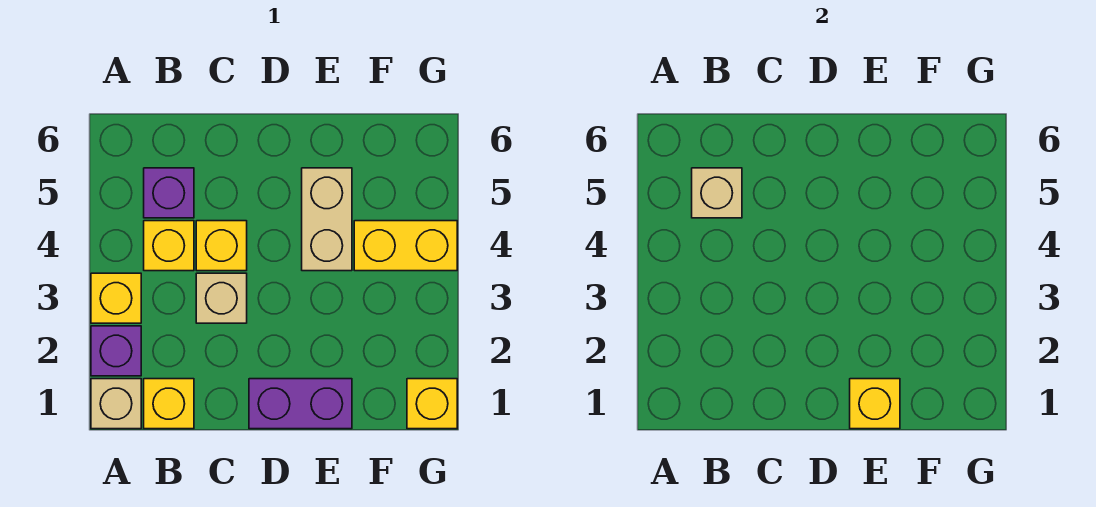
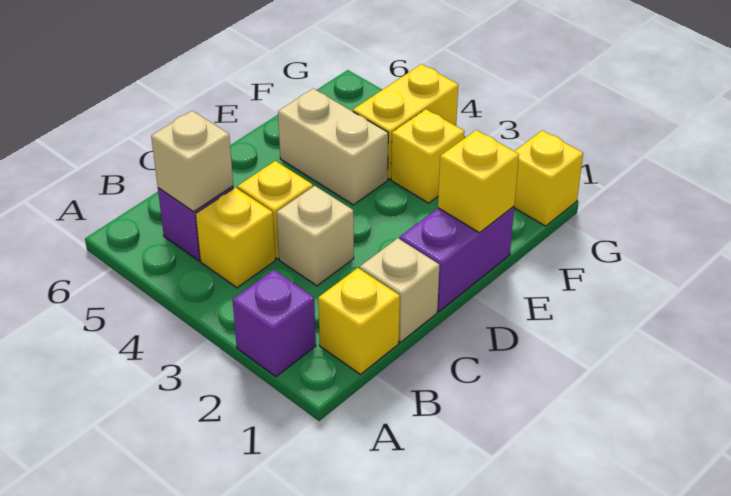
tan 1x1 brick [91,379,141,429] -> tan 1x1 brick moved to [360,238,439,342]
yellow 1x1 brick [91,273,141,323] -> yellow 1x1 brick moved to [391,109,464,203]

